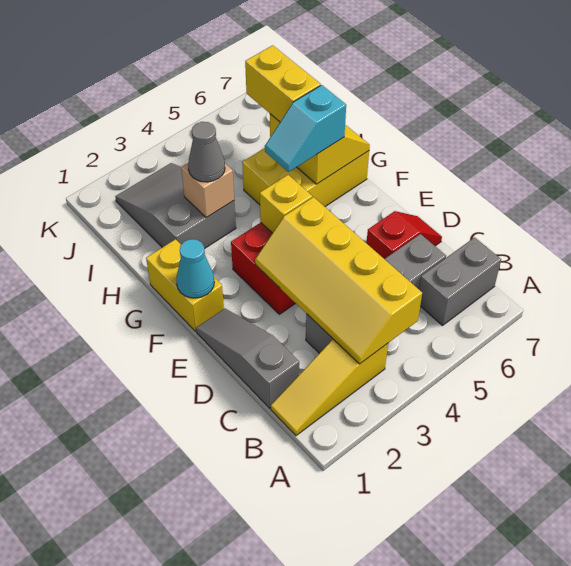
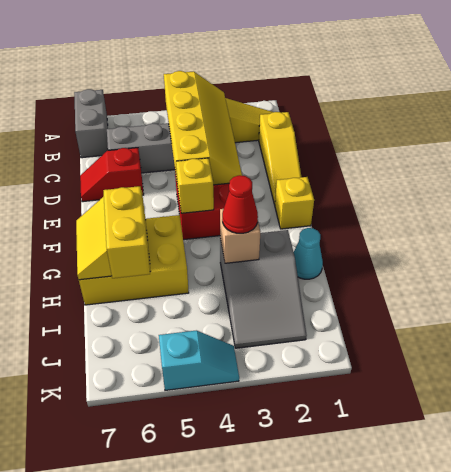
grey 1x2 brick [419,237,501,325] -> grey 1x2 brick turned to [74,89,108,158]
grey 1x3 slope [196,309,299,408] -> yellow 1x3 slope [259,112,301,205]
yellow 1x2 brick [146,239,224,331] -> yellow 1x1 brick [275,177,314,229]
cyan 1x1 cone [176,239,214,298] -> cyan 1x1 cone moved to [294,228,323,279]
cyan 1x2 slope [265,85,346,172] -> cyan 1x2 slope moved to [159,330,239,390]
grey 1x1 cone [188,122,225,182] -> red 1x1 cone [222,175,258,233]

